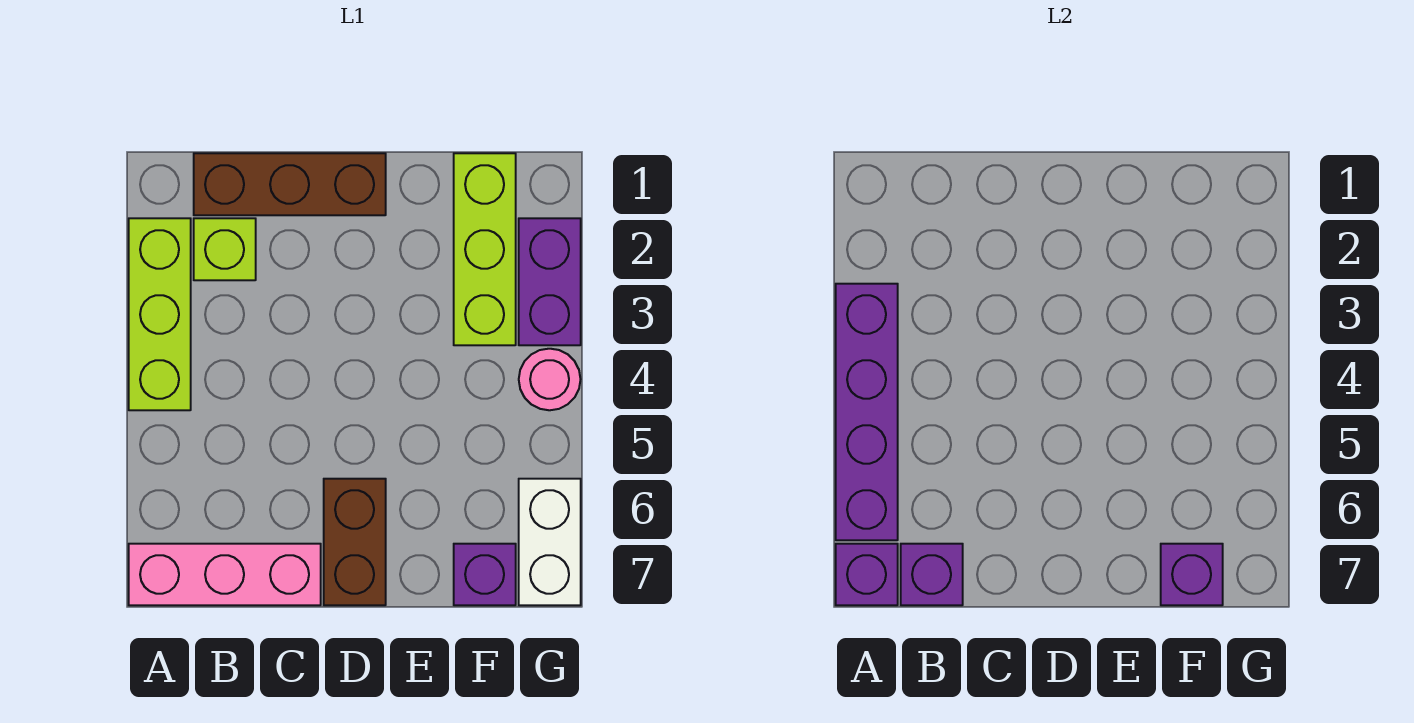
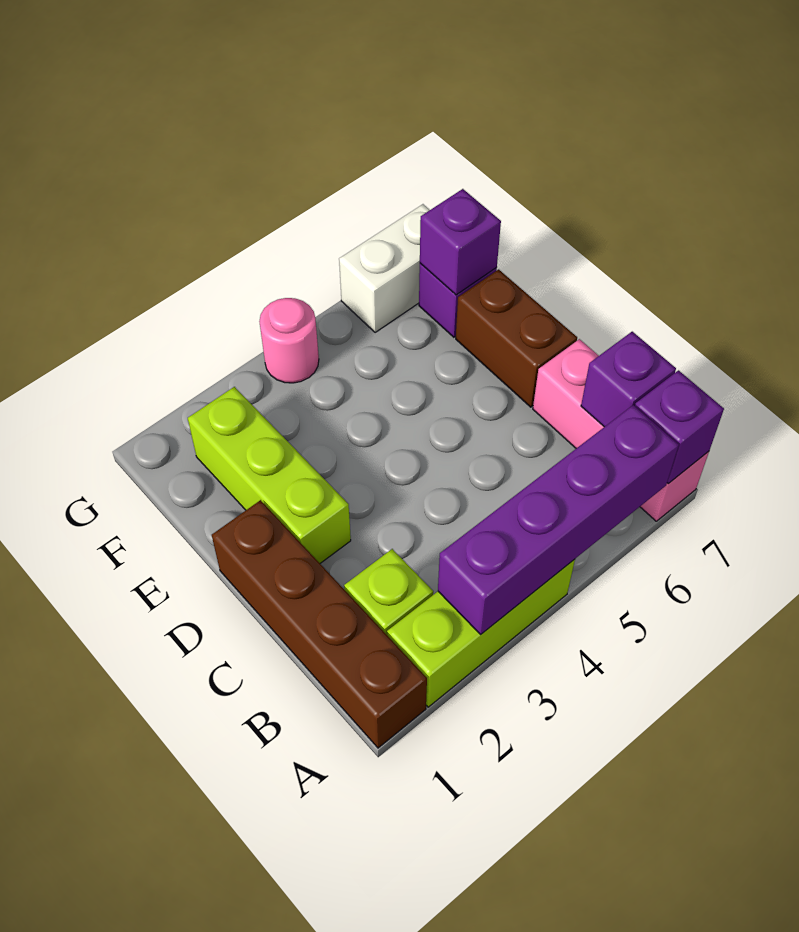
brown 1x3 brick [194,153,386,215] -> brown 1x4 brick [212,500,427,748]
brown 1x2 brick [324,479,386,605] -> brown 1x2 brick turned to [456,269,577,407]
lime 1x3 brick [454,153,516,345] -> lime 1x3 brick turned to [188,387,351,563]
purple 1x2 brick [519,218,581,345] -> none

